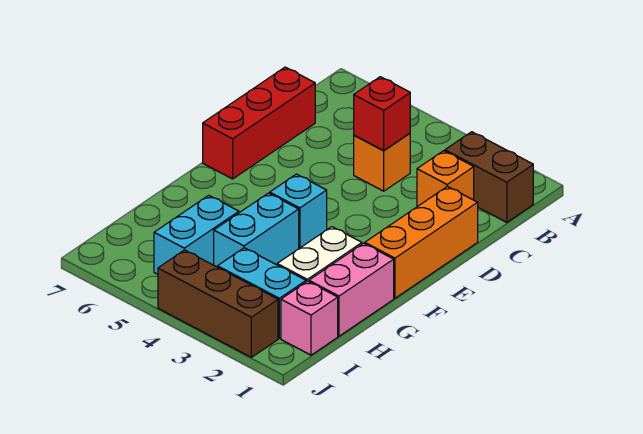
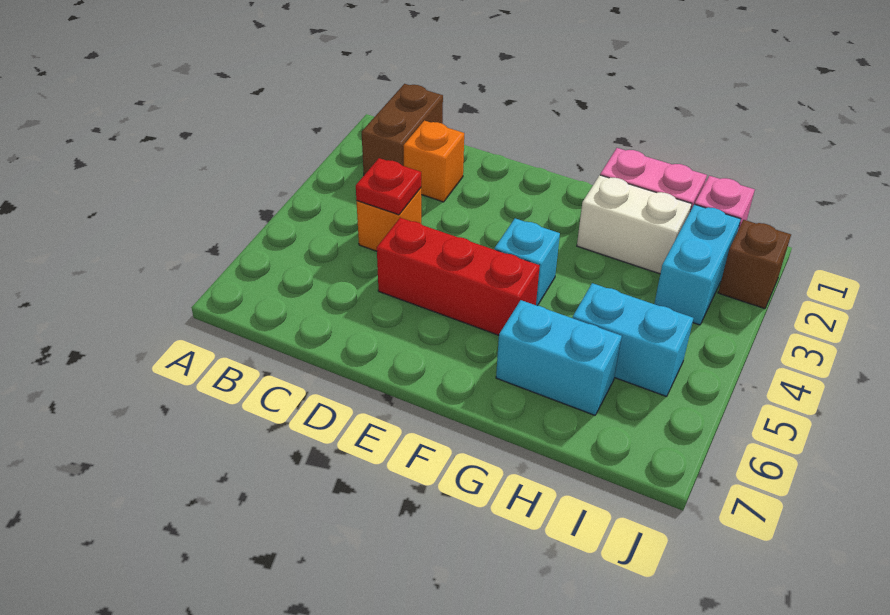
red 1x1 brick [354,77,410,150] -> red 1x1 plate [356,158,421,215]
red 1x3 brick [203,67,315,179] -> red 1x3 brick moved to [377,218,540,335]
orange 1x3 brick [365,186,478,298] -> none
cyan 1x2 brick [214,193,299,267] -> cyan 1x2 brick moved to [496,300,622,415]
brown 1x3 brick [158,250,278,357] -> brown 1x1 brick [718,220,791,309]

